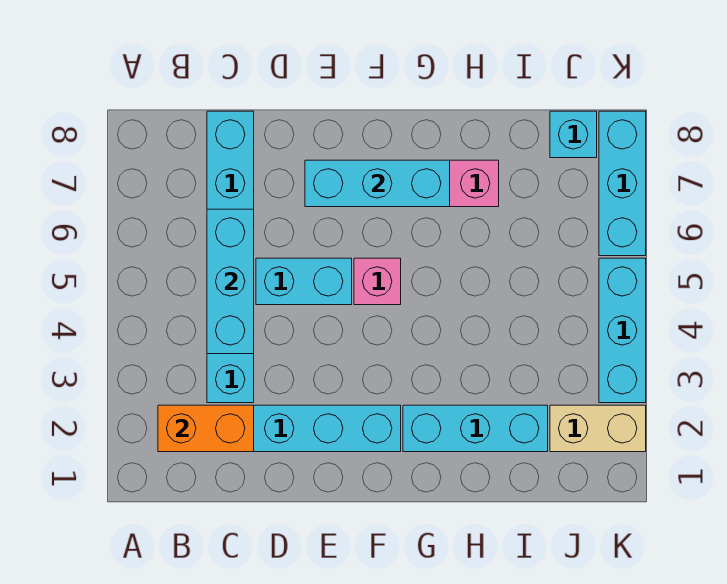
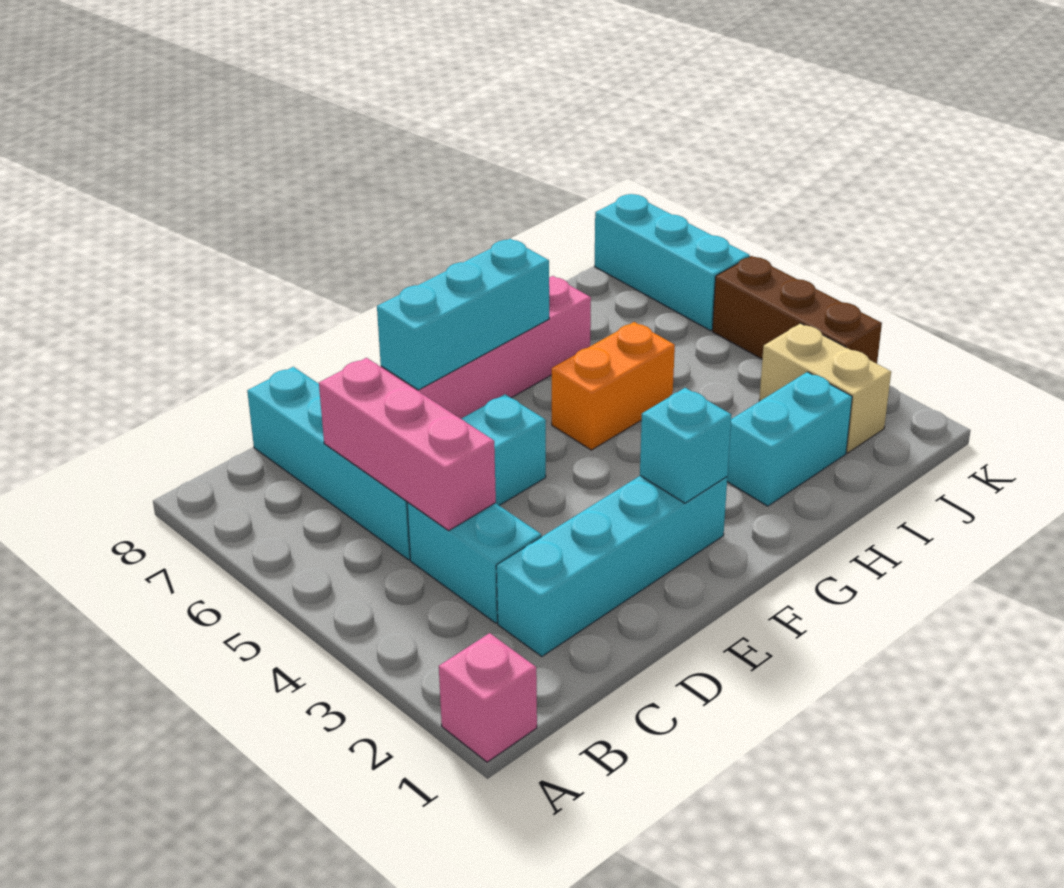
orange 1x2 brick [158,405,254,452] -> orange 1x2 brick moved to [552,322,675,450]
cyan 1x3 brick [207,209,254,354] -> pink 1x3 brick [319,358,496,531]
pink 1x1 brick [354,258,401,305] -> pink 1x1 brick moved to [439,633,537,762]
cyan 1x3 brick [403,405,548,452] -> cyan 1x2 brick [727,372,852,506]
tan 1x2 brick [550,405,646,452] -> tan 1x2 brick turned to [759,323,891,453]
cyan 1x1 brick [550,111,597,158] -> cyan 1x1 brick moved to [640,388,731,503]
cyan 1x3 brick [599,258,646,403] -> brown 1x3 brick [712,256,882,364]

